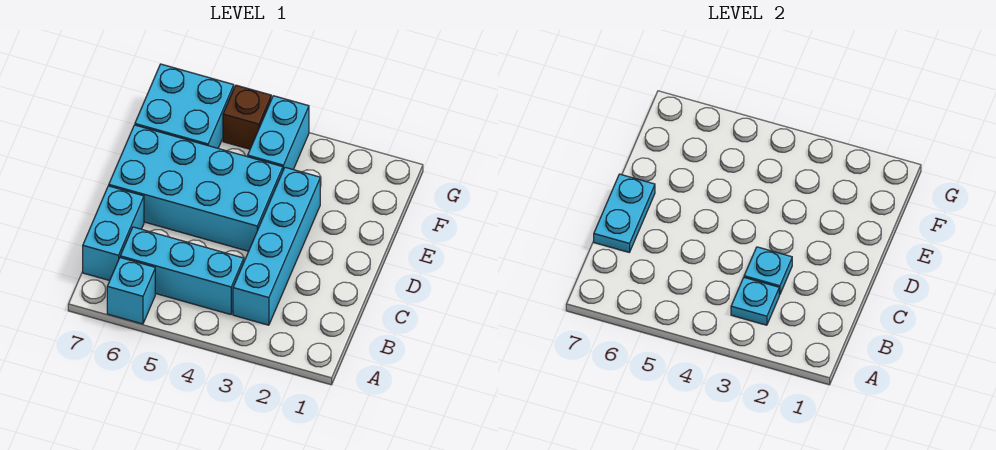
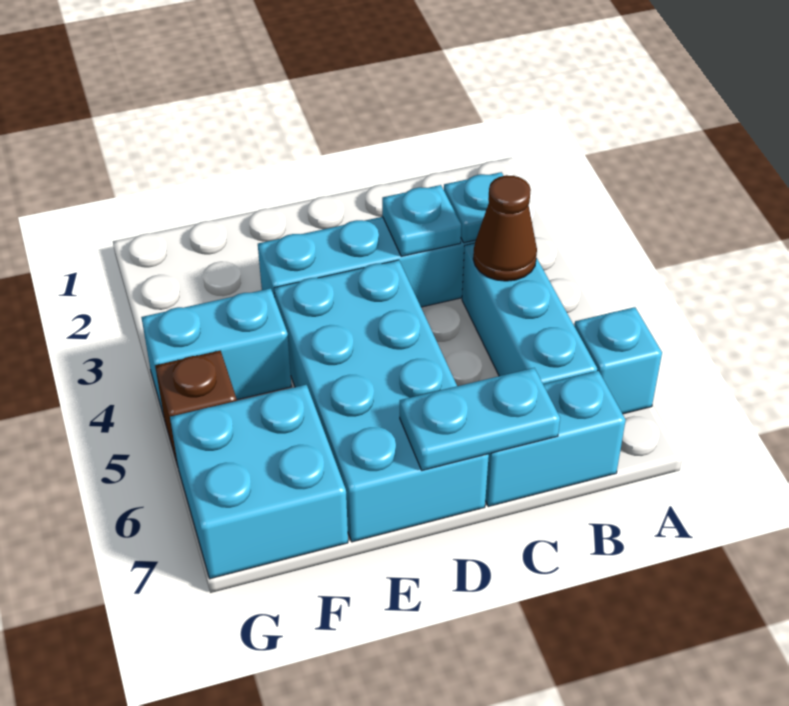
none -> brown 1x1 cone [473,175,537,281]

